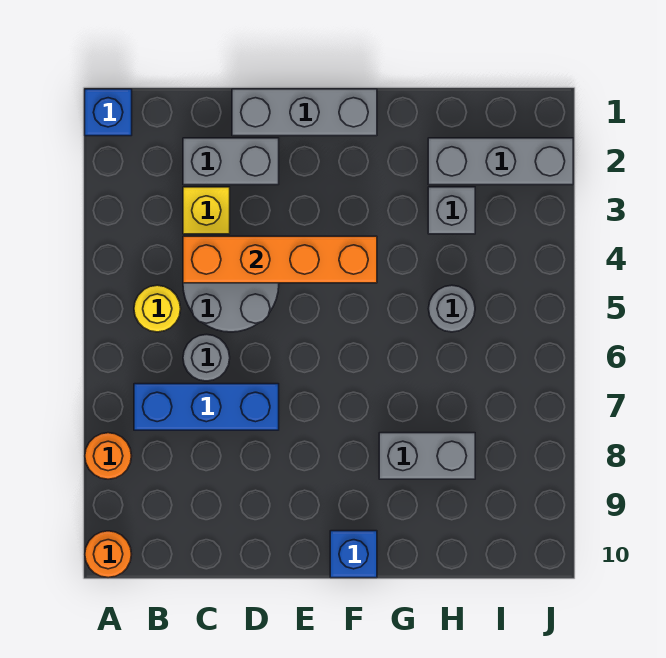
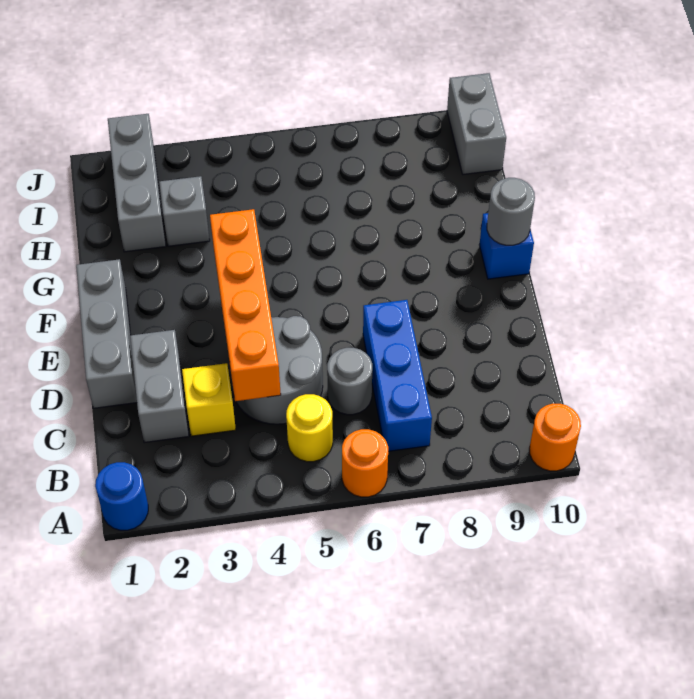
blue 1x1 brick [85,89,132,136] -> blue 1x1 round brick [95,462,148,530]
orange 1x1 round brick [85,433,131,479] -> orange 1x1 round brick moved to [342,429,388,497]
grey 1x2 brick [379,433,475,479] -> grey 1x2 brick moved to [447,73,506,175]
grey 1x1 round brick [428,285,475,332] -> grey 1x1 round brick moved to [487,178,535,245]

